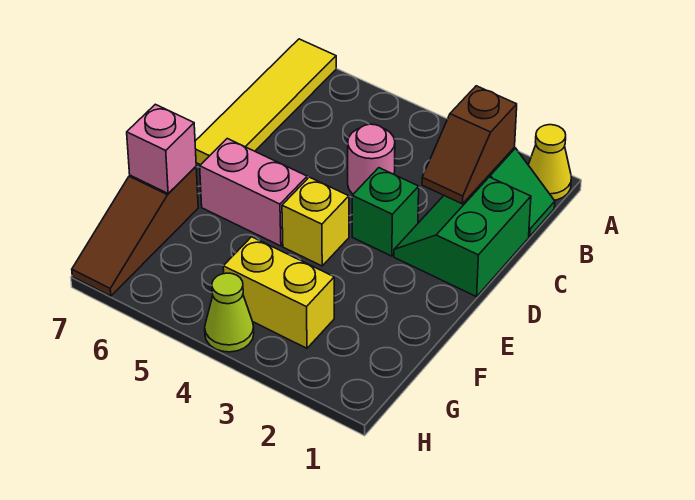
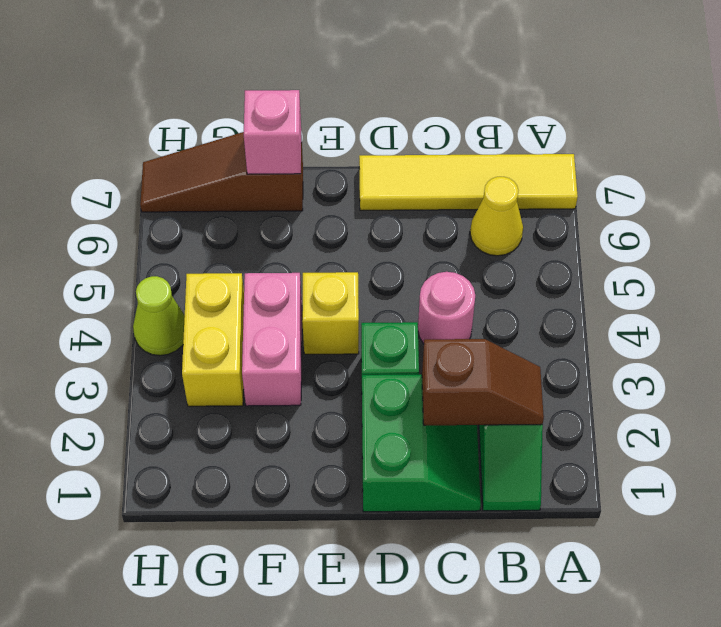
yellow 1x1 cone [528,125,571,200] -> yellow 1x1 cone moved to [470,177,523,256]
brown 1x2 slope [422,86,517,204] -> brown 1x2 slope turned to [422,339,544,425]
green 2x2 slope [394,177,531,297] -> green 2x2 slope turned to [362,375,481,512]
pink 1x2 brick [200,139,307,246] -> pink 1x2 brick moved to [242,273,302,406]

